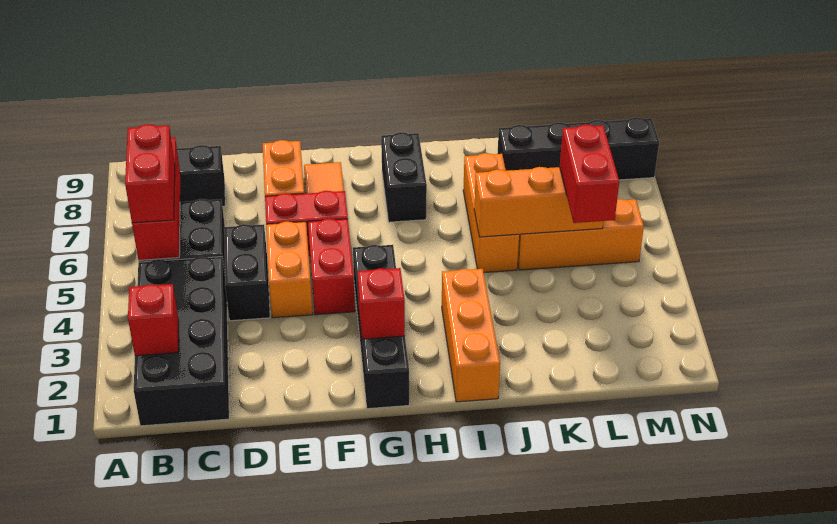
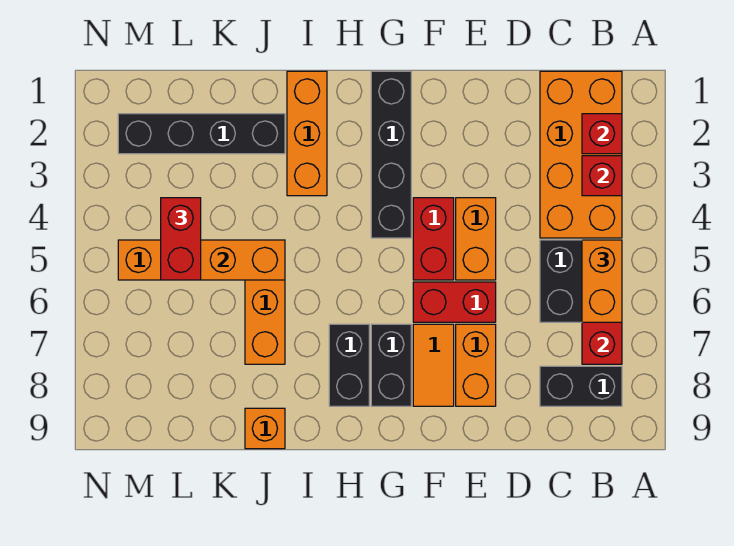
black 2x4 brick [134,256,229,426] -> orange 2x4 brick [540,71,622,238]
red 1x2 brick [125,124,175,223] -> orange 1x2 brick [582,240,622,322]
black 1x2 brick [224,224,270,321] -> black 1x2 brick moved to [371,324,411,406]
red 1x1 brick [358,268,405,339] -> red 1x1 brick moved to [582,156,622,196]
none -> orange 1x1 brick [245,408,285,449]
black 1x4 brick [498,117,659,180] -> black 1x4 brick moved to [118,114,285,154]

